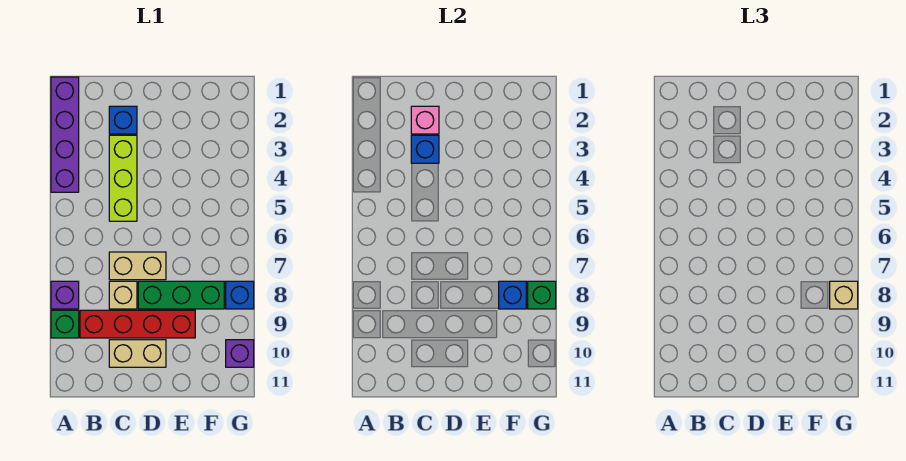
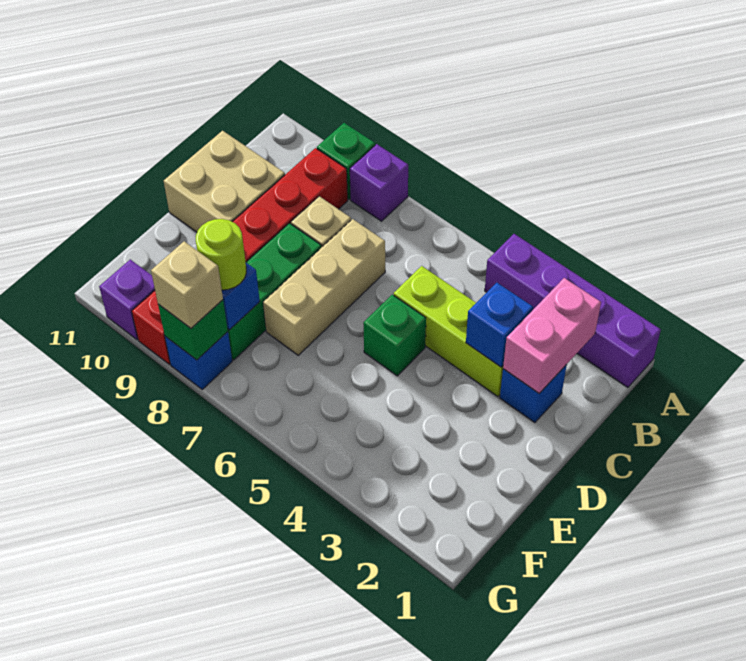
red 1x4 brick [80,310,195,338] -> red 1x6 brick [132,148,348,364]
pink 1x1 brick [411,106,439,134] -> pink 1x2 brick [503,278,601,393]
tan 1x2 brick [109,252,166,280] -> tan 1x3 brick [263,219,385,355]
tan 1x2 brick [109,340,166,367] -> tan 2x2 brick [164,131,285,232]
none -> green 1x1 brick [363,295,426,376]
none -> lime 1x1 round brick [196,219,246,290]

